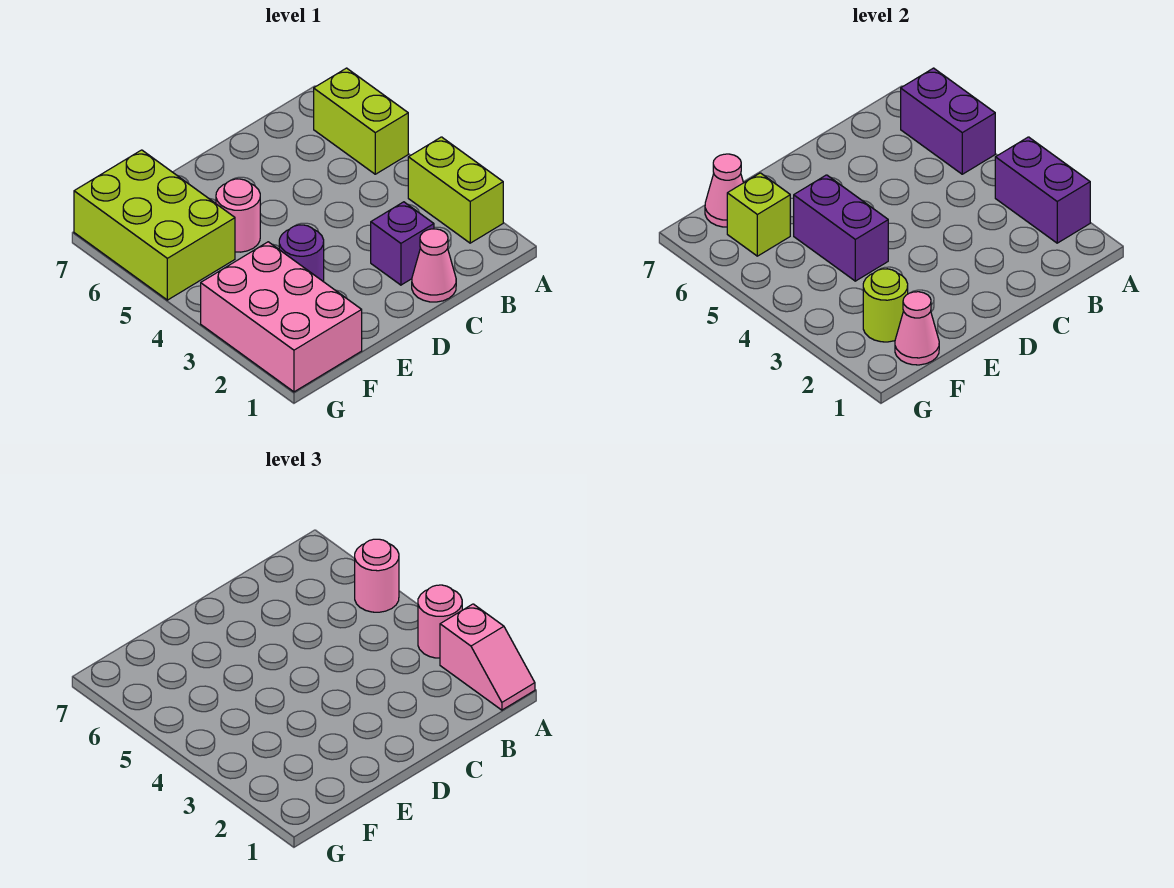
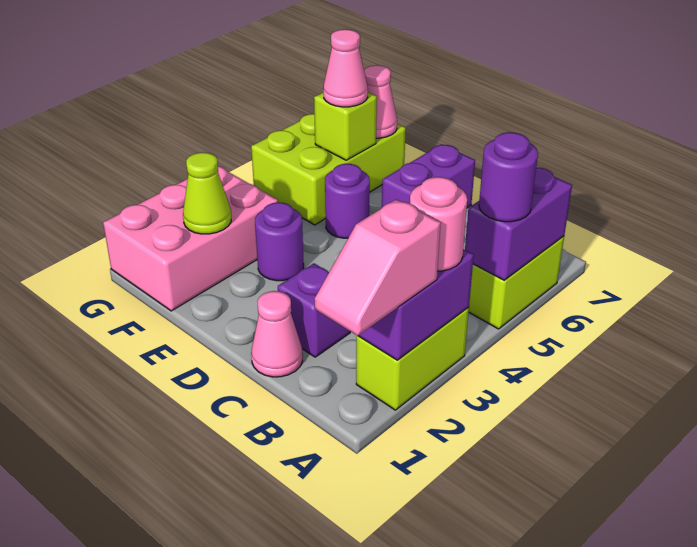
pink 1x1 round brick [355,539,399,612] -> purple 1x1 round brick [479,132,538,222]
purple 1x2 brick [794,175,888,281] -> purple 1x2 brick moved to [382,144,475,208]
pink 1x1 round brick [216,179,260,252] -> purple 1x1 round brick [325,164,370,238]
pink 1x1 cone [895,292,939,365] -> pink 1x1 cone moved to [323,29,368,107]
lime 1x1 round brick [863,269,908,342] -> lime 1x1 cone [183,152,231,234]

